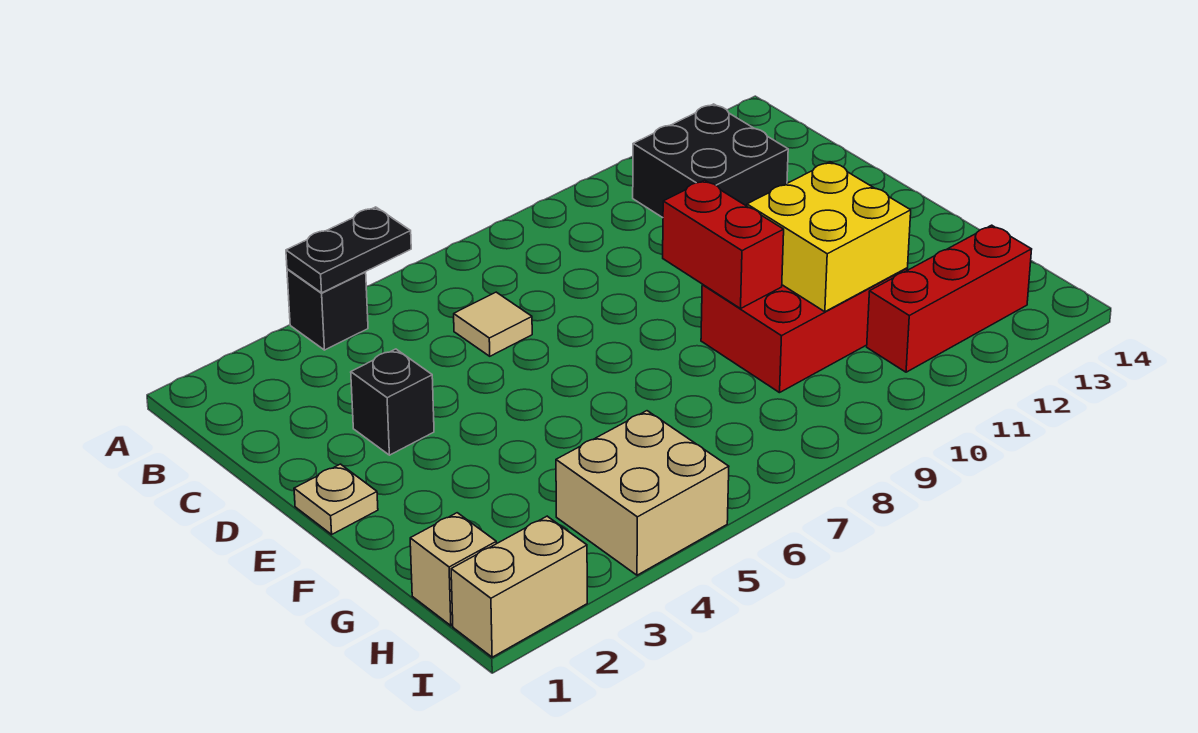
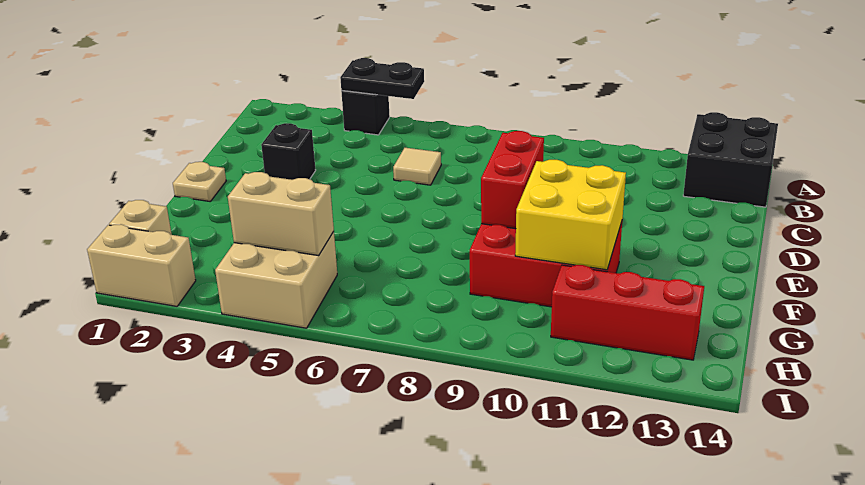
black 2x2 brick [633,104,788,218] -> black 2x2 brick moved to [683,112,778,207]
none -> tan 1x2 brick [228,172,334,255]

